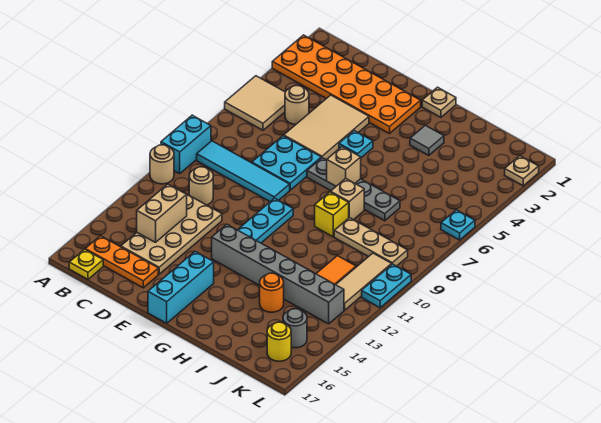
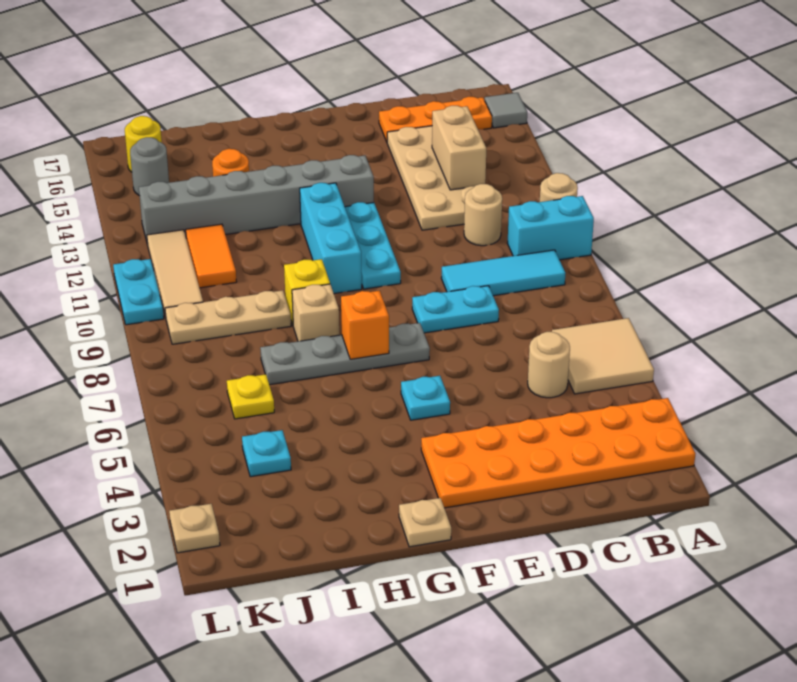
cyan 1x2 brick [161,115,211,173] -> cyan 1x2 brick turned to [507,196,594,260]
cyan 1x4 tile [197,141,290,202] -> cyan 1x3 tile [441,250,565,296]
yellow 1x1 plate [69,249,103,279] -> yellow 1x1 plate moved to [227,374,274,419]
tan 2x3 tile [284,95,369,160] -> none
cyan 2x2 plate [252,136,321,190] -> cyan 1x2 plate [412,286,499,333]
cyan 1x3 brick [148,252,214,323] -> cyan 1x3 brick moved to [300,183,362,294]
tan 1x1 brick [327,147,361,186] -> orange 1x1 brick [341,291,389,359]
grey 1x1 tile [410,125,444,156] -> grey 1x1 tile moved to [485,93,527,128]
cyan 1x1 plate [441,210,475,240] -> cyan 1x1 plate moved to [242,430,291,477]

